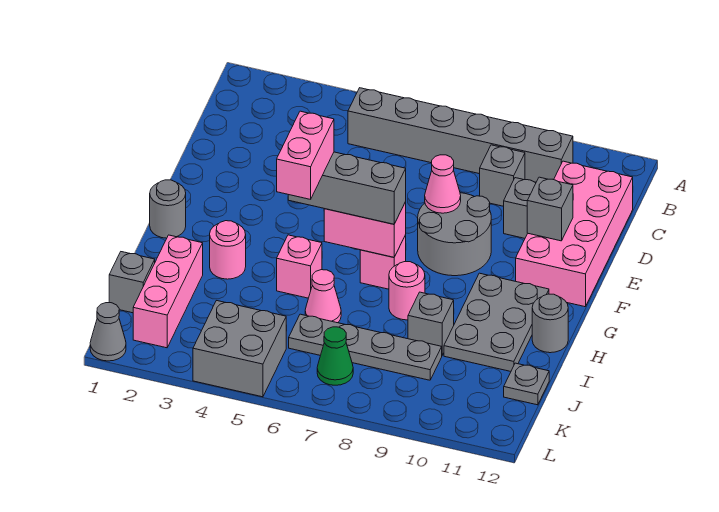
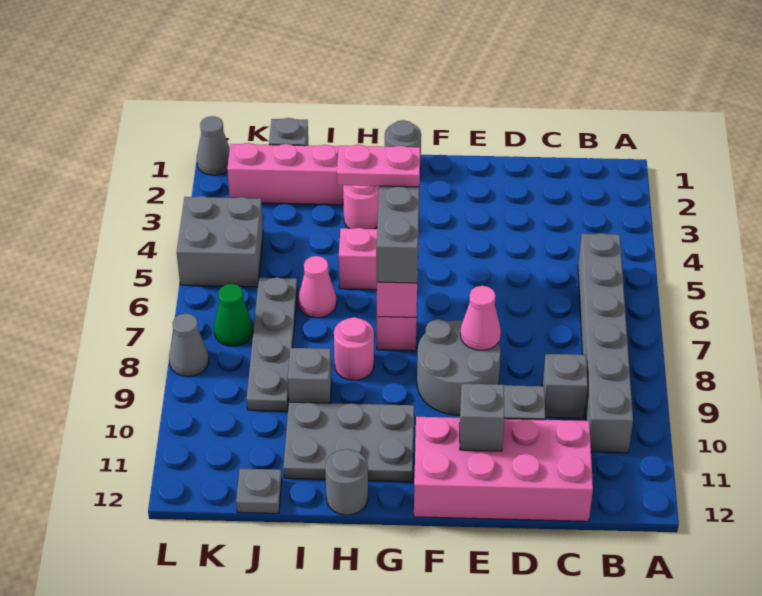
pink 1x2 brick [277,111,334,199] -> pink 1x2 plate [337,145,420,187]
none -> grey 1x1 cone [169,313,209,376]

